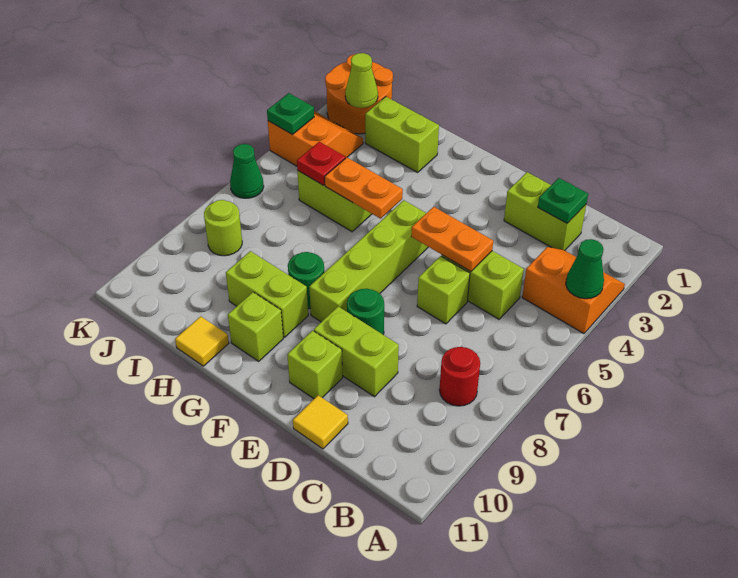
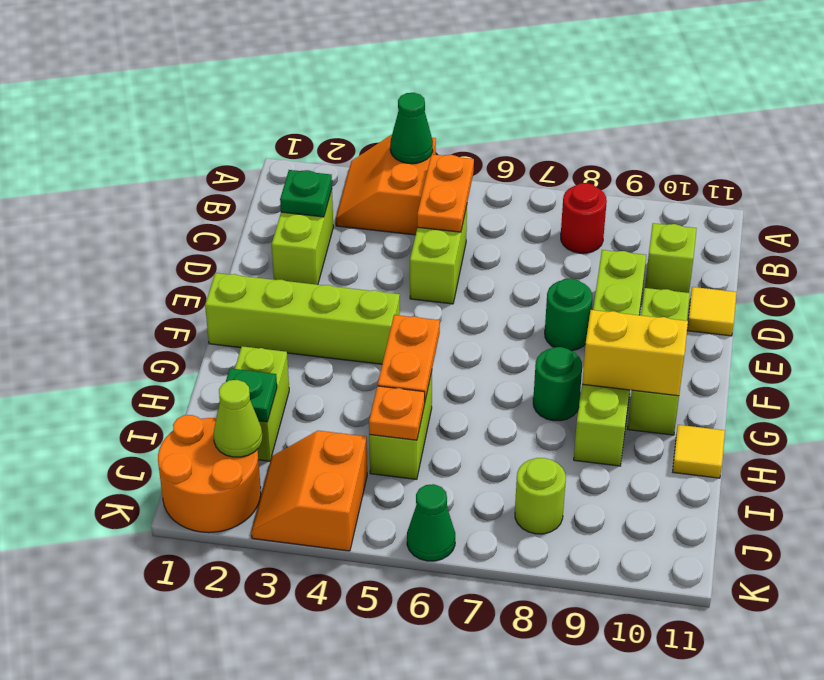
orange 1x2 plate [411,207,493,272] -> orange 1x2 plate moved to [417,154,474,232]
lime 1x1 brick [417,256,470,324] -> lime 1x1 brick moved to [645,223,697,293]
lime 1x4 brick [309,200,428,322] -> lime 1x4 brick moved to [205,273,400,364]
none -> yellow 1x2 brick [582,310,688,396]
red 1x1 plate [297,142,346,185] -> orange 1x1 plate [369,386,425,440]
green 1x1 plate [267,93,314,134] -> green 1x1 plate moved to [219,368,277,422]

